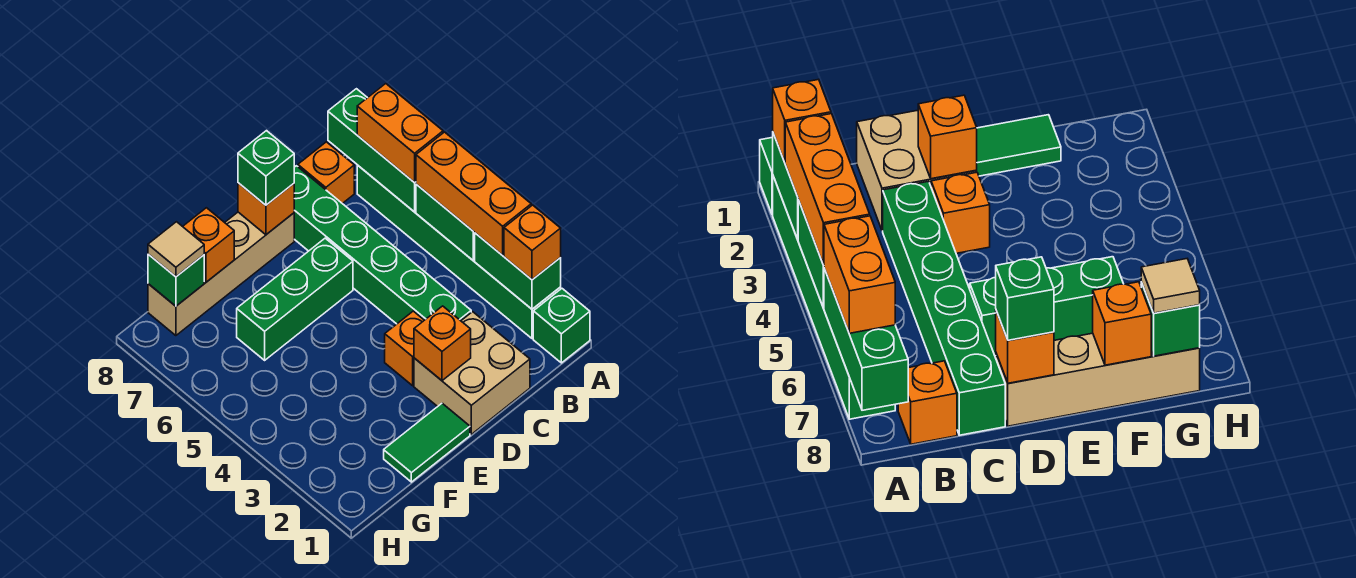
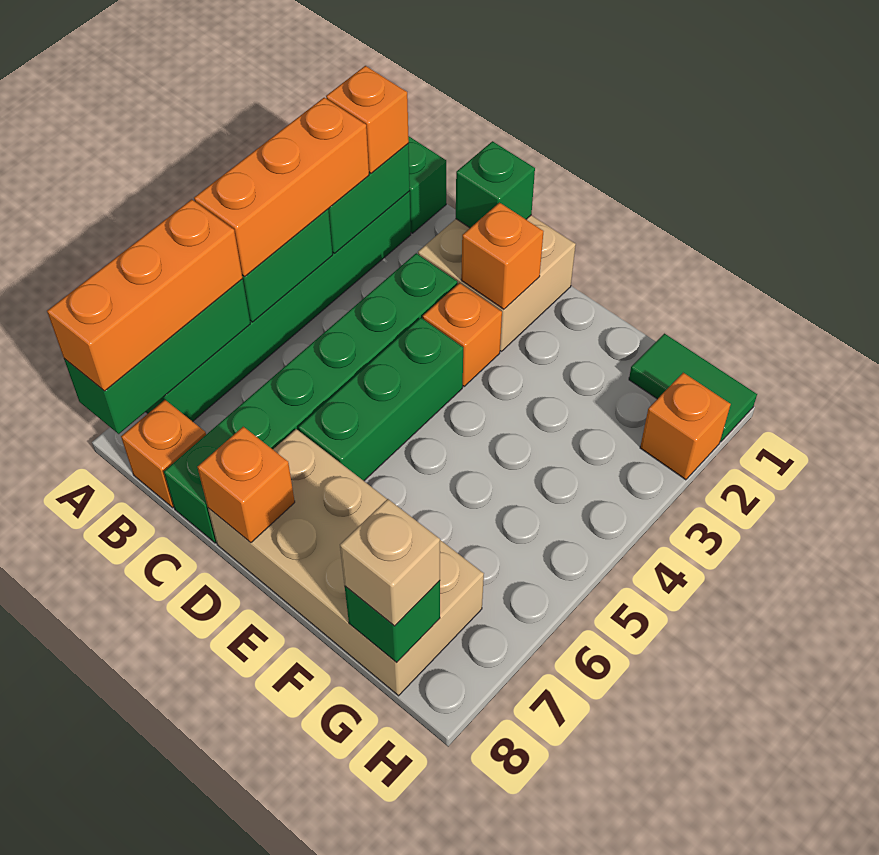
orange 1x2 brick [357,84,443,183] -> orange 1x3 brick [47,199,243,391]
green 1x3 brick [237,238,353,360] -> green 1x3 brick turned to [298,318,463,481]
tan 1x4 brick [148,212,294,336] -> tan 2x4 brick [208,429,484,696]
green 1x1 brick [238,131,294,205] -> green 1x1 brick moved to [456,141,535,228]
green 1x2 tile [384,403,470,482] -> green 1x2 tile moved to [629,334,757,442]
orange 1x1 brick [183,208,234,282] -> orange 1x1 brick moved to [640,373,731,480]
tan 1x1 tile [148,222,204,277] -> tan 1x1 brick [340,499,440,626]

